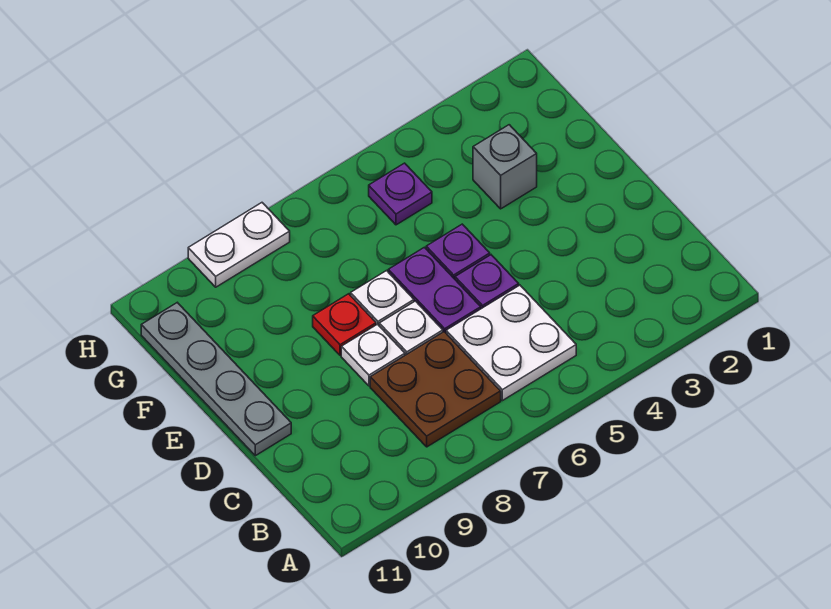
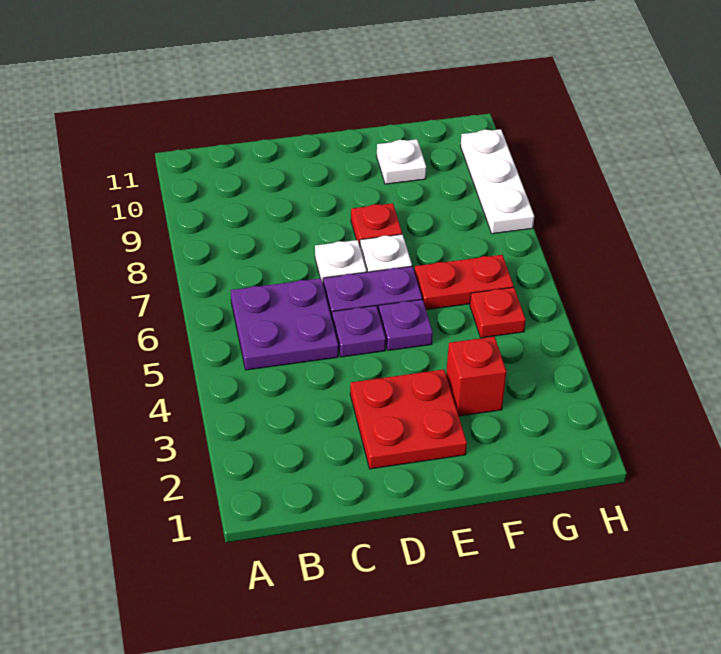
white 2x2 plate [446,285,576,401] -> purple 2x2 plate [231,278,338,370]
brown 2x2 plate [370,332,501,447] -> none
none -> red 2x2 plate [350,369,467,469]
white 1x1 plate [341,324,405,386] -> white 1x1 plate moved to [377,139,426,184]
grey 1x4 plate [141,303,291,456] -> none
grey 1x1 brick [473,125,537,209] -> red 1x1 brick [446,337,507,416]
none -> red 1x2 plate [414,255,514,310]
purple 1x1 plate [369,163,432,225] -> red 1x1 plate [470,287,526,338]
white 1x2 plate [188,203,290,287] -> white 1x3 plate [461,129,534,234]

